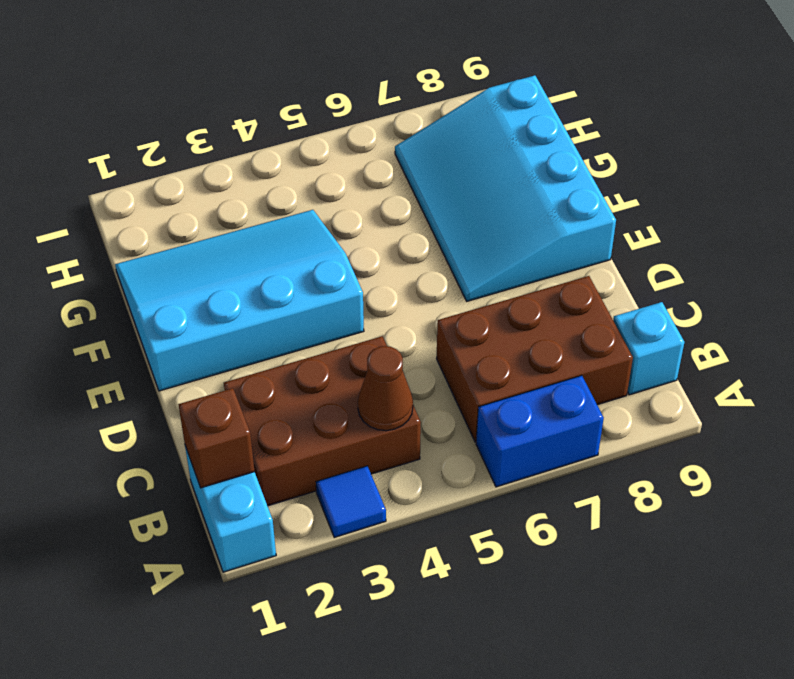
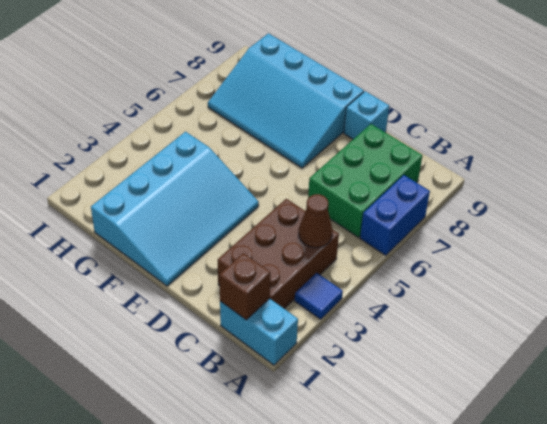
brown 2x3 brick [437,276,633,442] -> green 2x3 brick [308,124,422,238]
cyan 1x1 brick [613,302,684,395] -> cyan 1x1 brick moved to [344,91,389,139]
cyan 3x4 slope [115,210,364,391] -> cyan 3x4 slope turned to [91,132,259,286]

